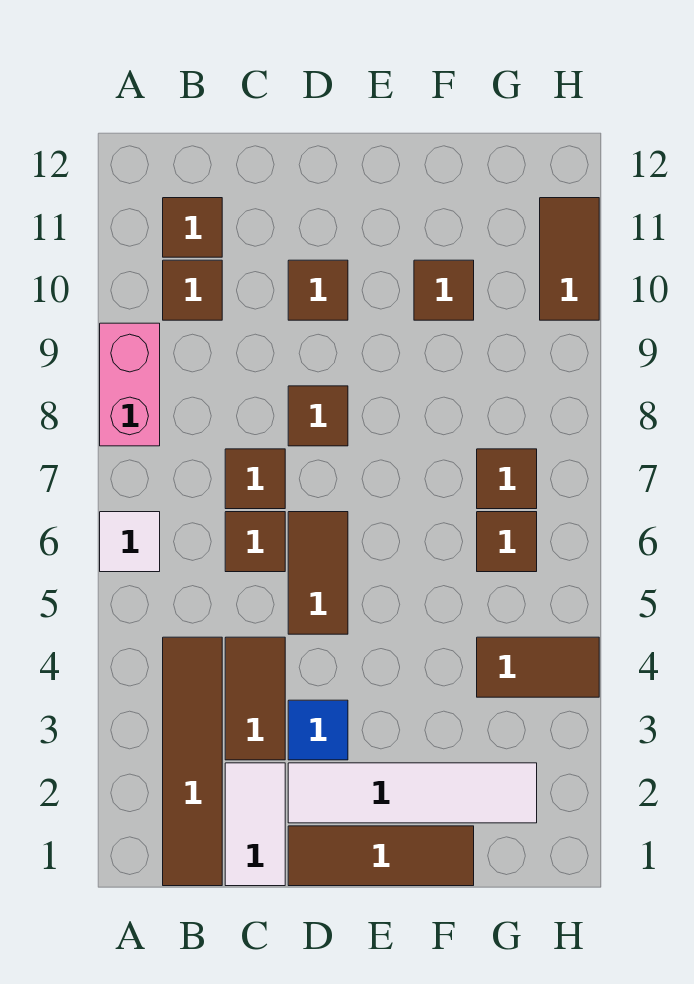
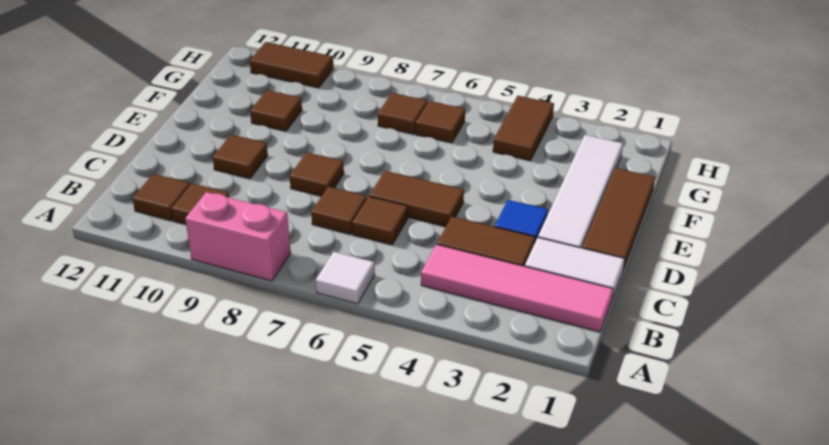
brown 1x4 tile [163,637,222,886] -> pink 1x4 tile [421,244,613,332]

